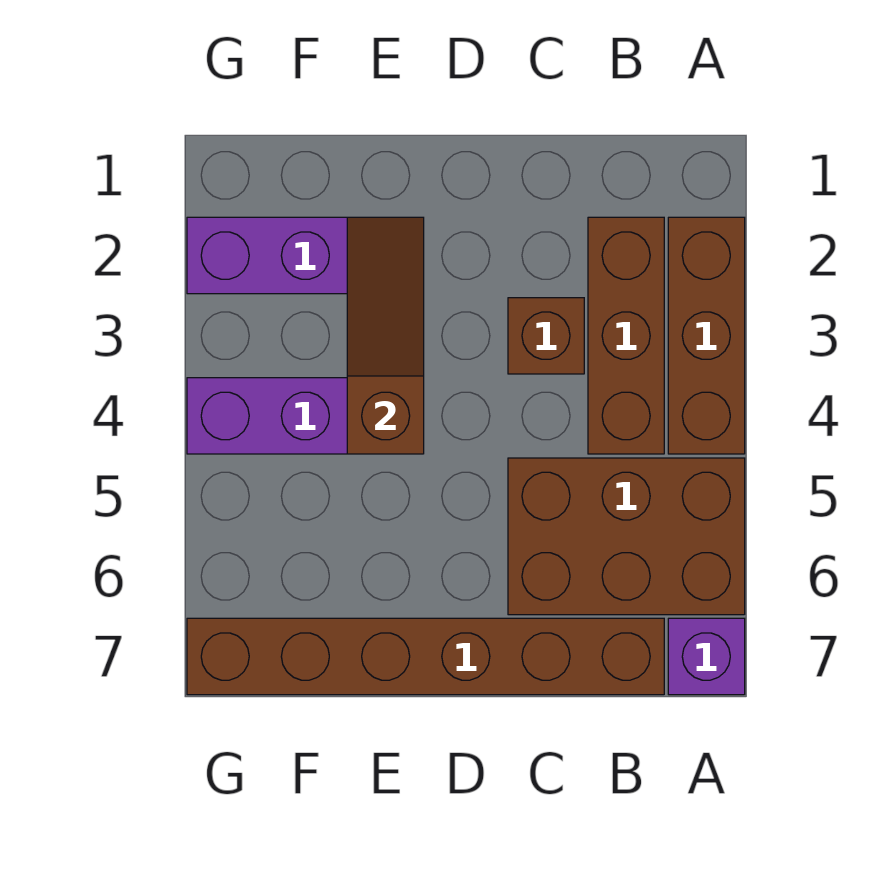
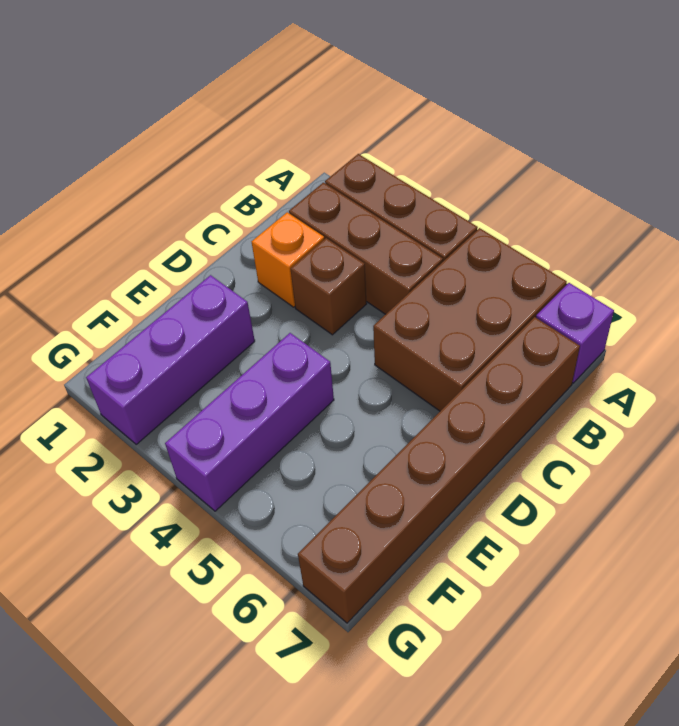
none -> orange 1x1 brick [252,212,324,307]
brown 1x3 slope [347,217,424,454] -> none

